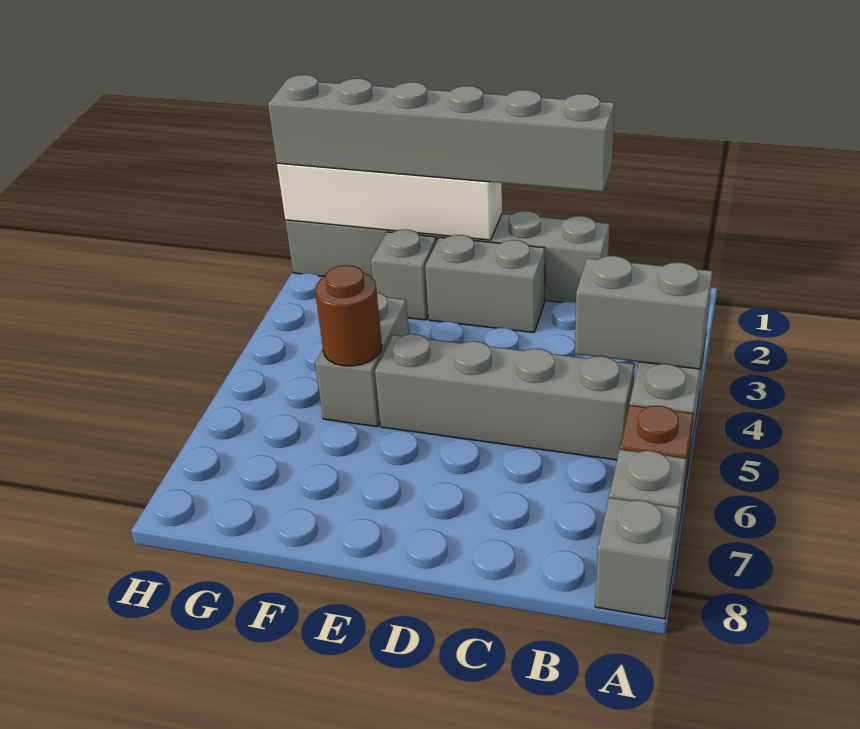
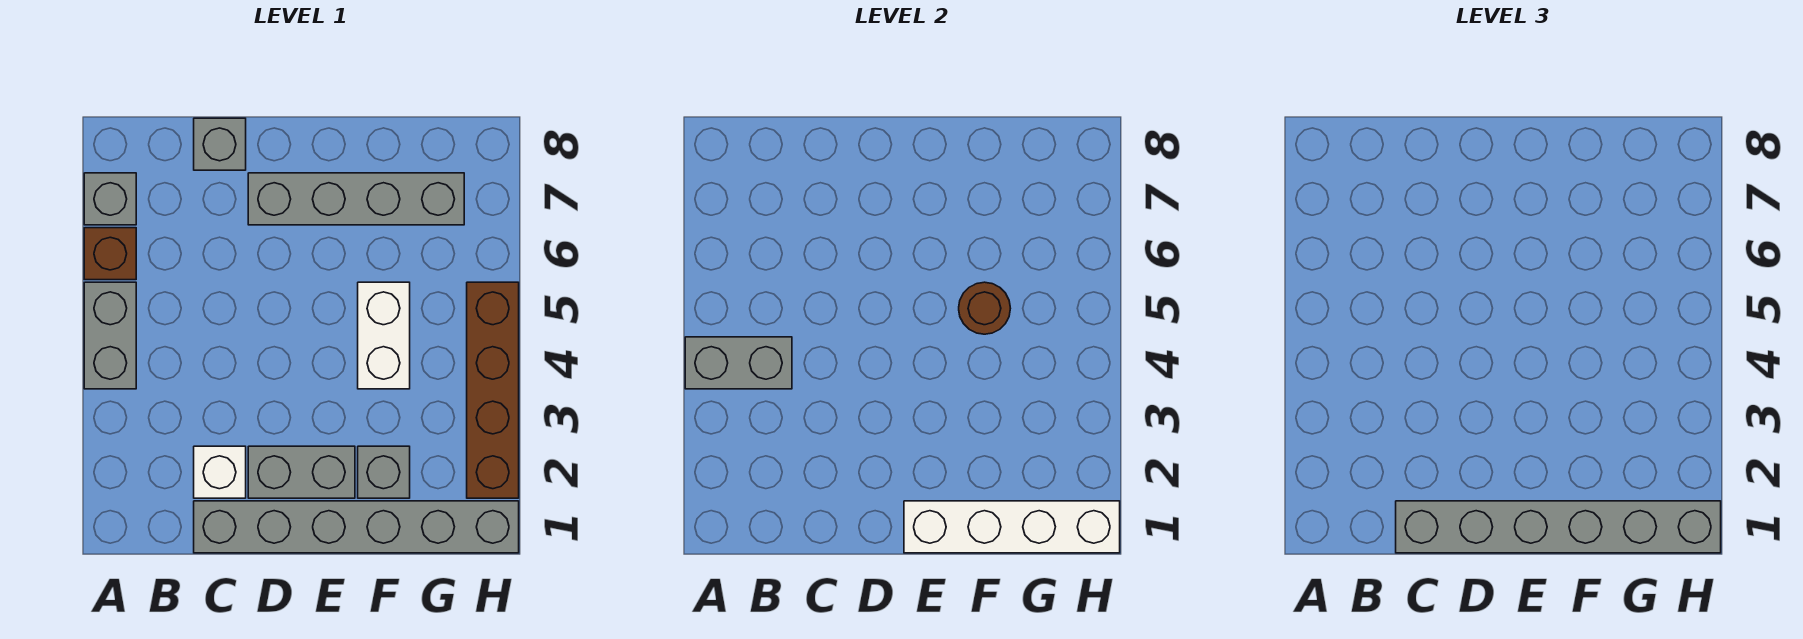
grey 1x1 brick [595,498,679,619] -> grey 1x1 brick moved to [194,118,246,170]
grey 1x4 brick [375,334,635,460] -> grey 1x4 brick moved to [248,173,464,225]
none -> white 1x1 brick [194,446,246,498]
grey 1x2 brick [315,293,409,427] -> white 1x2 brick [358,282,410,389]
none -> brown 1x4 brick [467,282,519,498]

